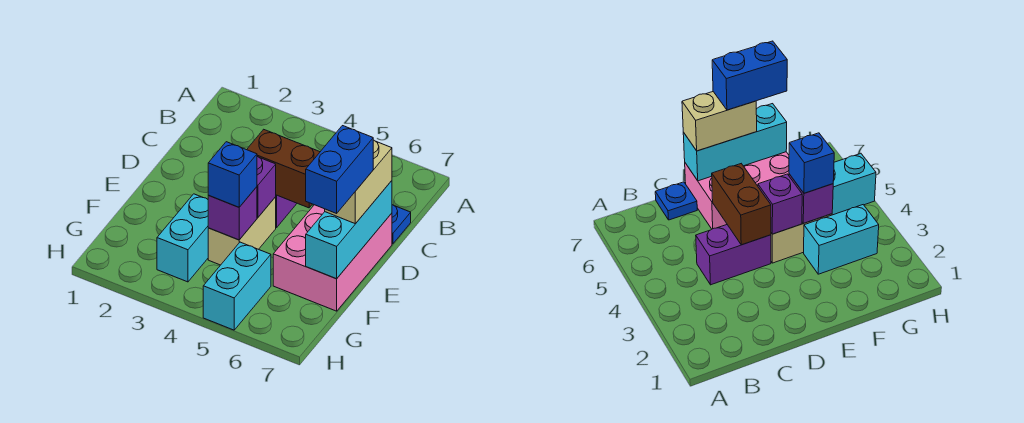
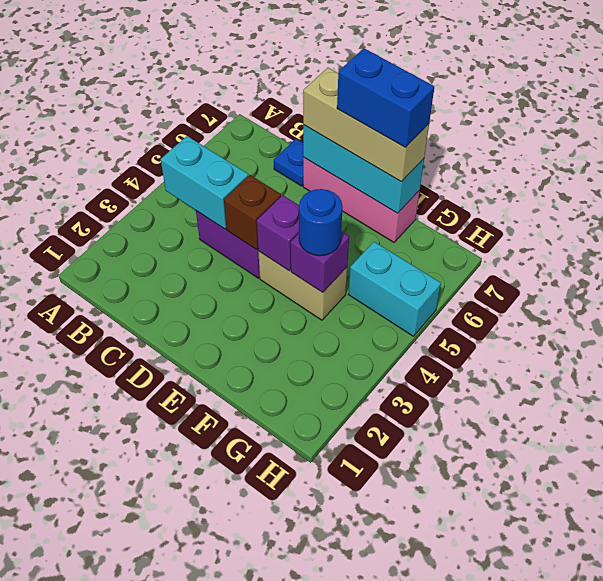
brown 1x2 brick [247,129,320,208] -> brown 1x1 brick [224,175,281,250]
pink 2x3 brick [273,205,392,311] -> pink 1x3 brick [303,157,420,242]
tan 1x2 brick [325,140,392,224] -> tan 1x3 brick [303,68,429,182]
cyan 1x2 brick [157,194,208,282] -> cyan 1x2 brick moved to [161,136,248,229]
blue 1x1 brick [208,142,257,207] -> blue 1x1 round brick [299,189,343,256]

